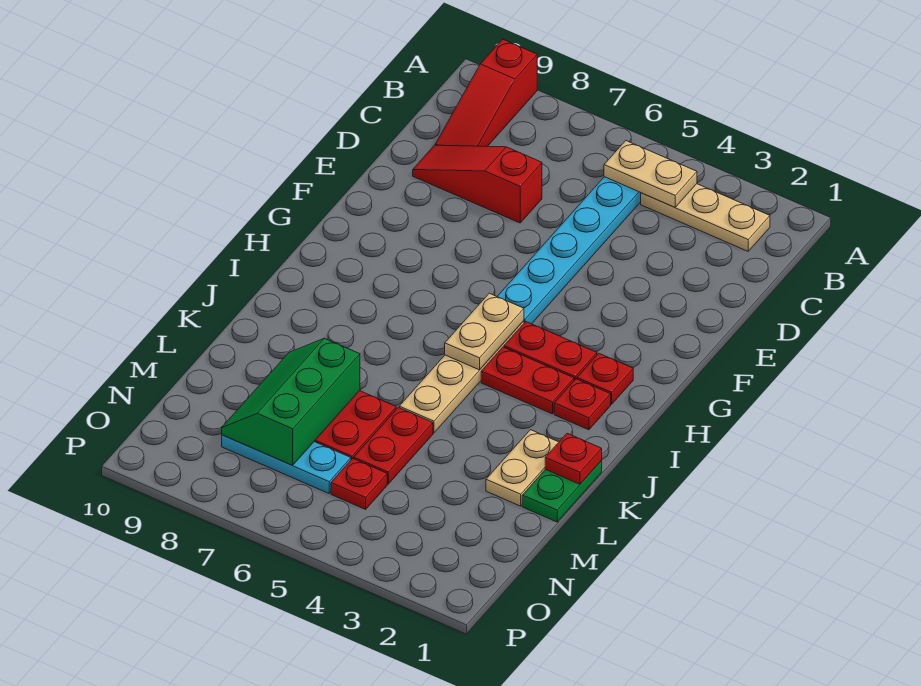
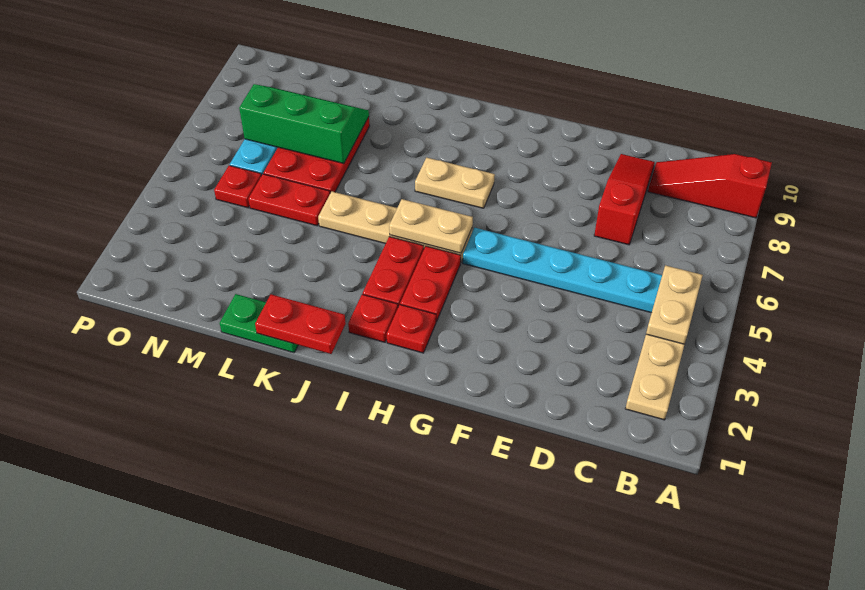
red 1x1 plate [545,433,602,484] -> red 1x2 plate [255,294,346,354]
tan 1x2 plate [486,430,559,506] -> tan 1x2 plate moved to [415,158,495,208]

